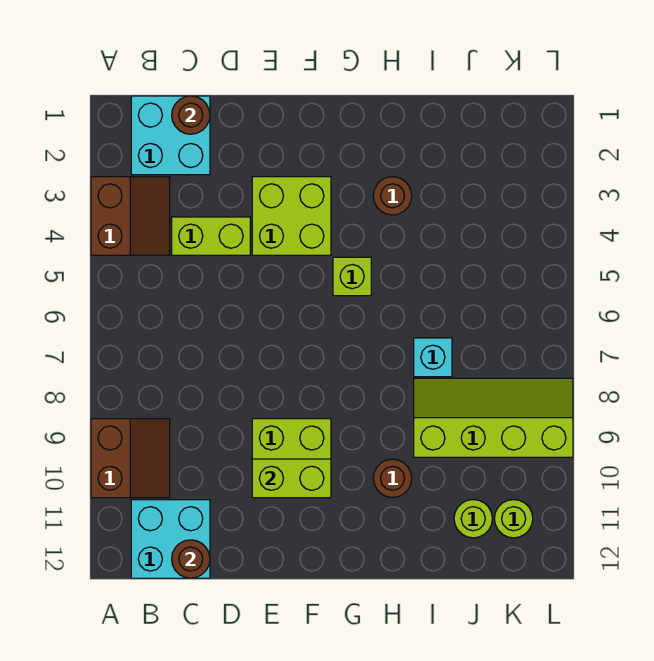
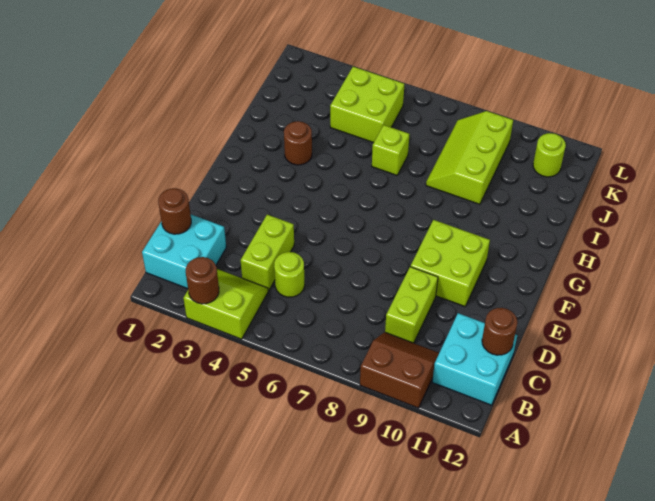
brown 2x2 slope [91,177,170,255] -> lime 2x2 slope [183,269,268,339]
lime 2x2 brick [252,177,331,255] -> lime 2x2 brick moved to [330,67,405,143]
lime 1x2 brick [252,459,331,498] -> lime 1x2 brick moved to [385,267,438,343]
lime 1x1 brick [333,257,371,296] -> lime 1x1 brick moved to [372,125,410,175]
brown 1x1 round brick [373,459,412,498] -> brown 1x1 round brick moved to [186,257,219,304]
cyan 1x1 brick [414,338,452,377] -> none
lime 2x4 slope [414,378,573,457] -> lime 2x3 slope [426,111,513,204]
lime 1x1 round brick [454,500,492,538] -> lime 1x1 round brick moved to [274,252,305,297]

